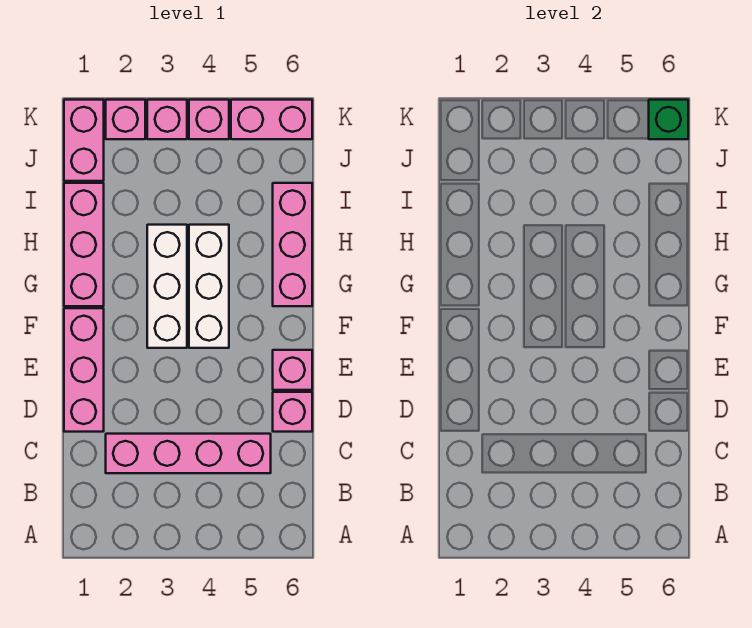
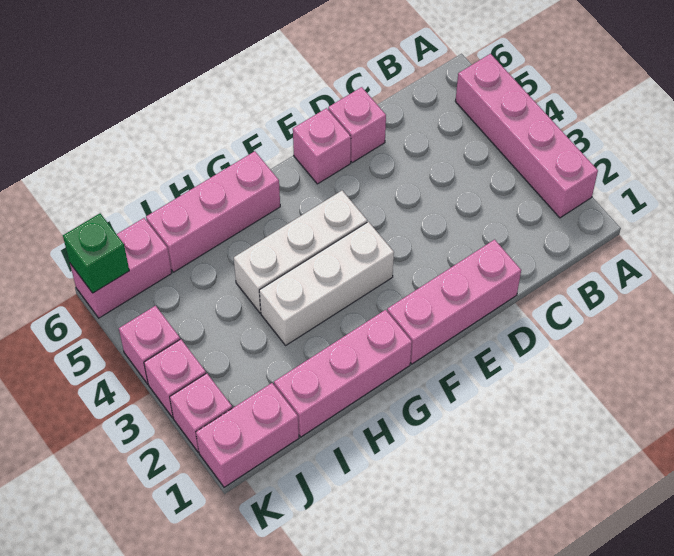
pink 1x4 brick [106,434,271,473] -> pink 1x4 brick moved to [455,54,598,218]
pink 1x2 brick [231,100,312,139] -> pink 1x2 brick turned to [70,218,172,318]

